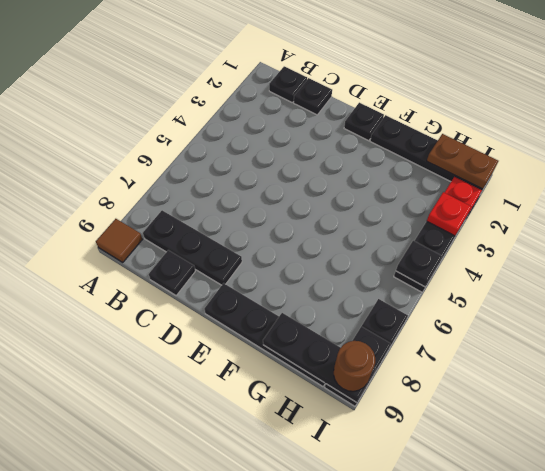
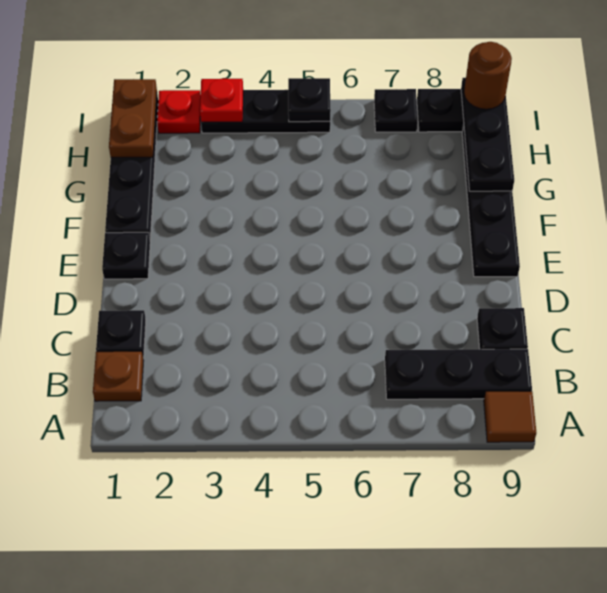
black 1x1 plate [269,66,307,102] -> brown 1x1 plate [93,351,143,401]
black 1x3 plate [143,210,242,285] -> black 1x3 plate turned to [385,349,532,399]

